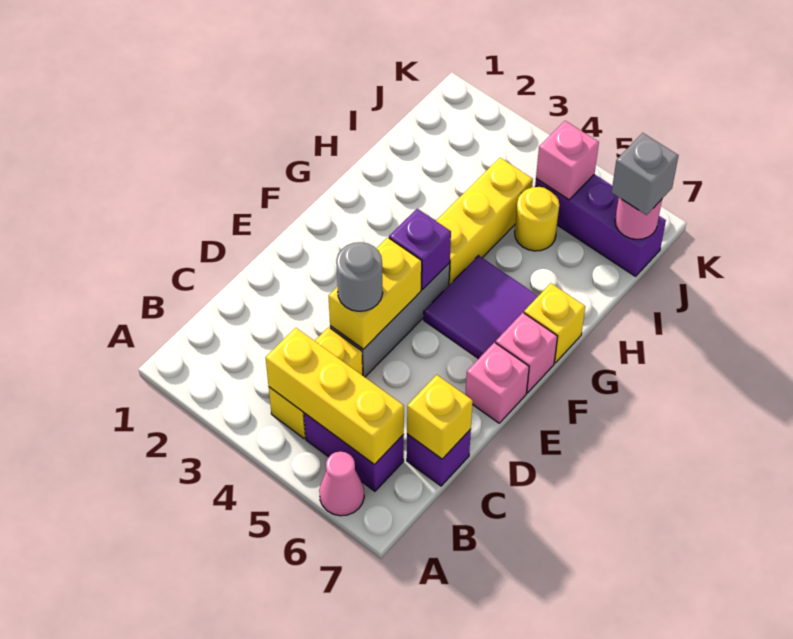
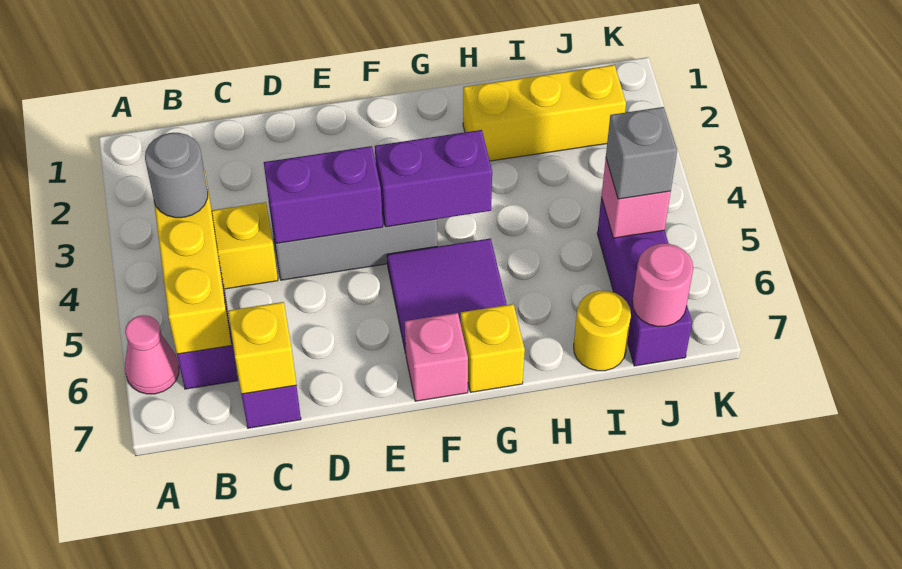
yellow 1x2 brick [329,237,422,349] -> purple 1x2 brick [264,146,383,243]
grey 1x1 round brick [336,242,383,311] -> grey 1x1 round brick moved to [145,133,208,218]
pink 1x1 brick [465,343,529,423] -> none
purple 1x1 brick [389,209,451,290] -> purple 1x2 brick [375,130,492,227]
yellow 1x3 brick [436,158,533,285] -> yellow 1x3 brick moved to [463,65,626,161]
yellow 1x1 round brick [515,187,559,251] -> yellow 1x1 round brick moved to [574,291,631,371]
grey 1x1 brick [611,133,679,215] -> grey 1x1 brick moved to [606,107,677,199]

